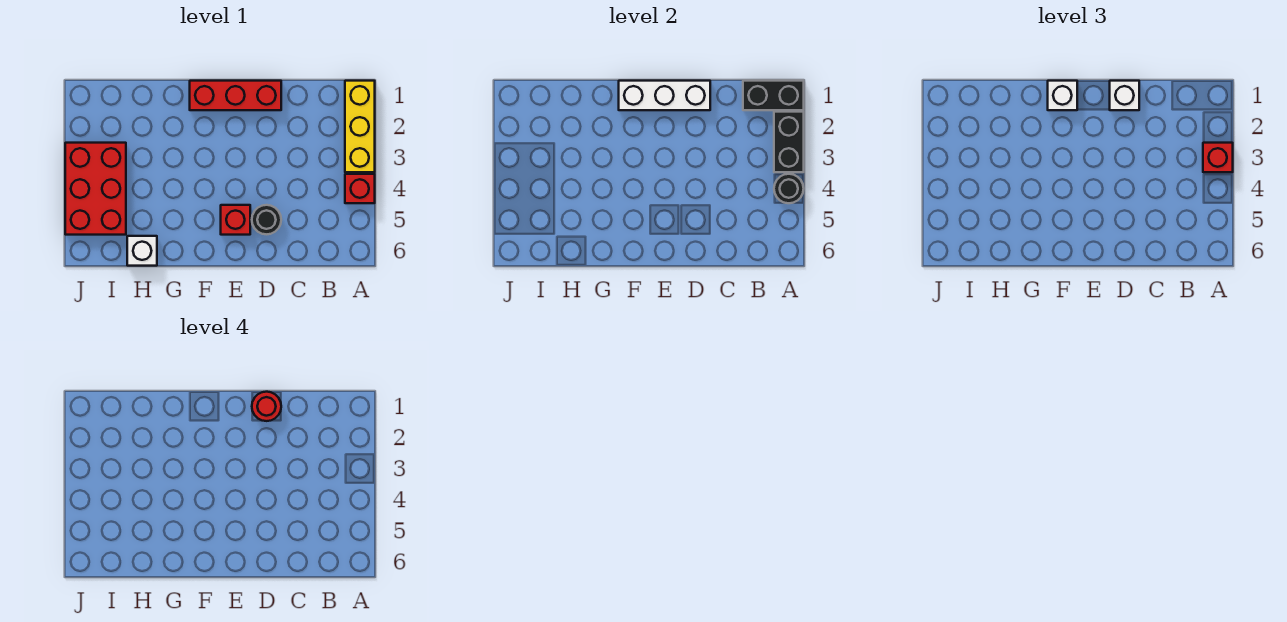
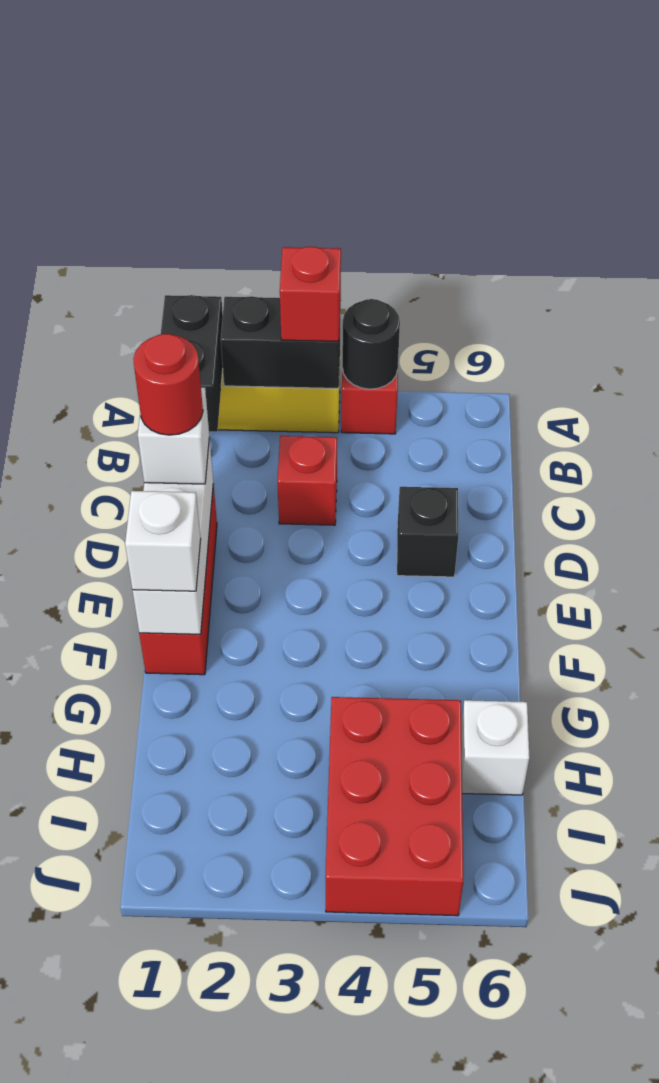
black 1x1 round brick [252,205,281,234] -> black 1x1 brick [397,487,459,577]
red 1x1 brick [221,205,250,235] -> red 1x1 brick moved to [277,436,337,525]
red 2x3 brick [65,143,126,235] -> red 2x3 brick turned to [326,697,463,916]

